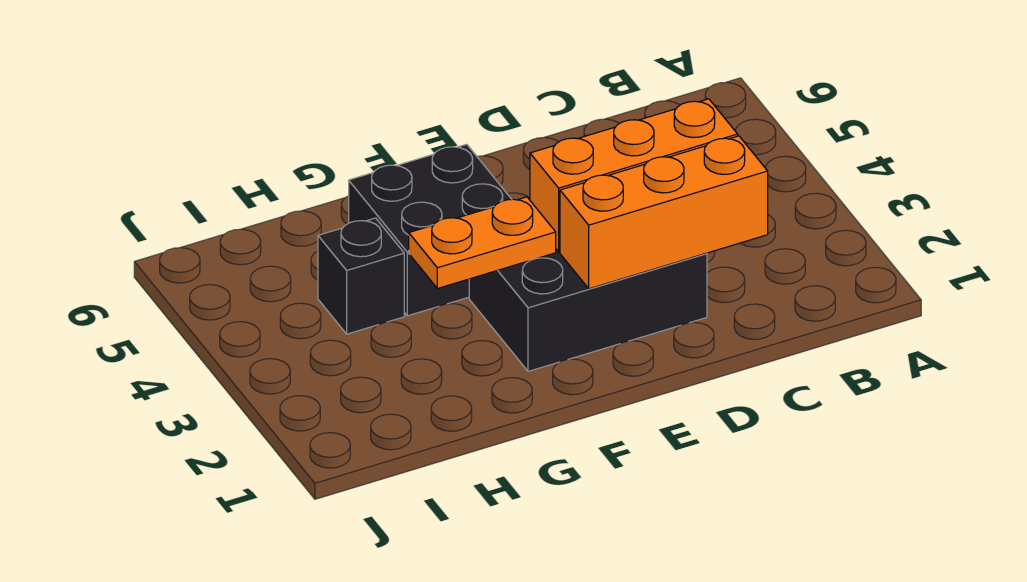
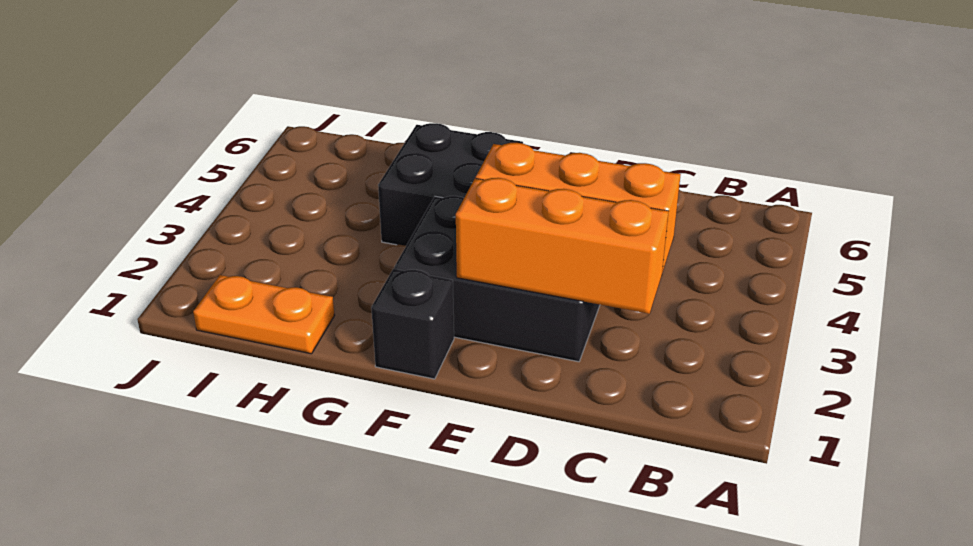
orange 1x2 plate [409,197,556,288] -> orange 1x2 plate moved to [193,275,335,354]
black 1x1 brick [318,218,404,334] -> black 1x1 brick moved to [371,269,454,379]

